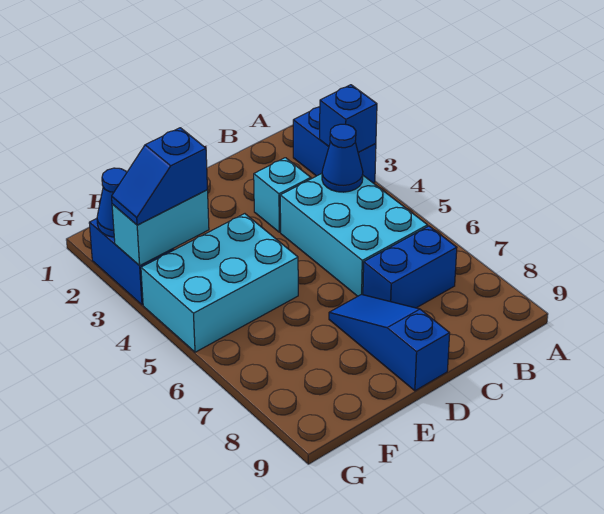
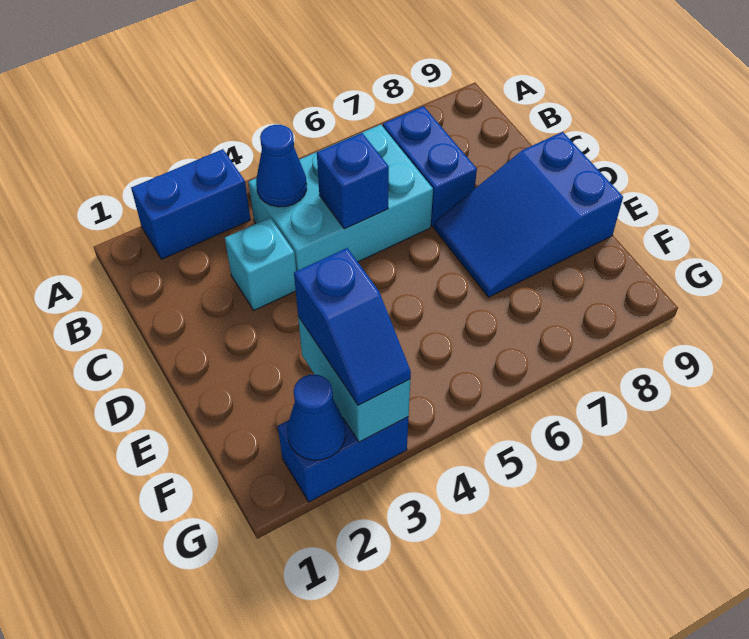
blue 1x1 brick [320,85,377,152] -> blue 1x1 brick moved to [317,133,389,229]
blue 1x3 slope [329,294,450,391] -> blue 2x3 slope [434,132,623,297]
cyan 2x3 brick [141,214,298,352] -> none

